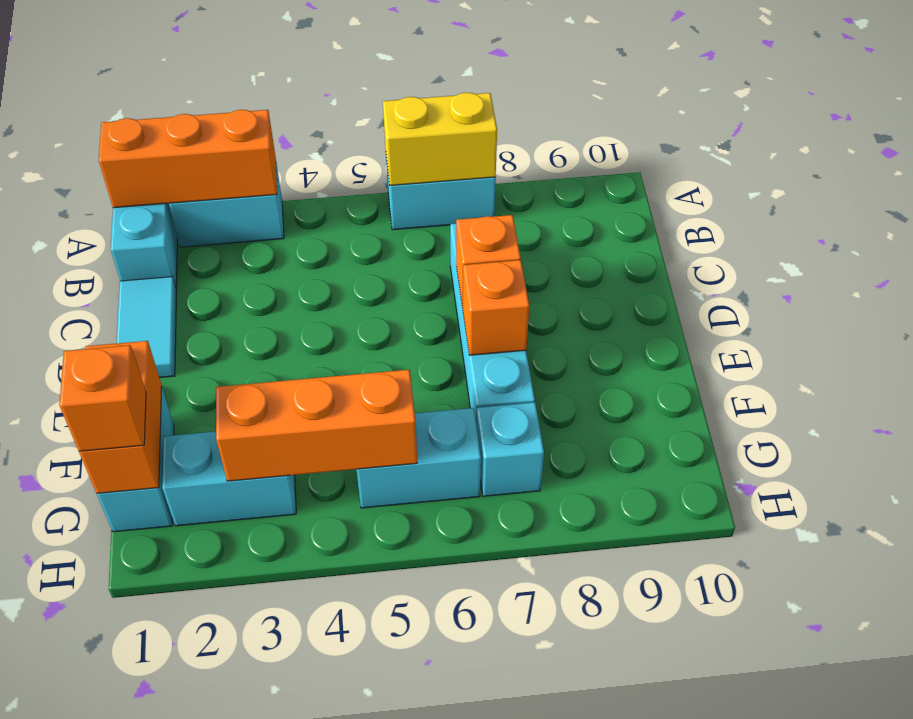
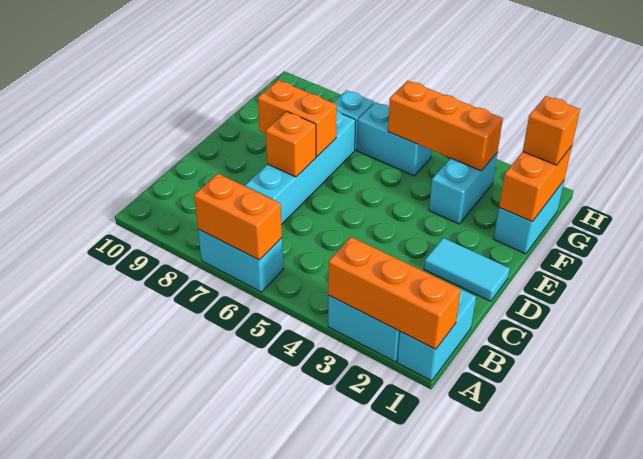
yellow 1x2 brick [383,93,497,185] -> orange 1x2 brick [194,174,282,260]
cyan 1x2 tile [117,277,177,378] -> cyan 1x2 tile turned to [424,238,510,301]
orange 1x1 brick [462,260,529,355] -> orange 1x2 brick [258,80,337,157]
cyan 1x2 brick [162,432,296,526] -> cyan 1x2 brick turned to [429,153,497,224]

